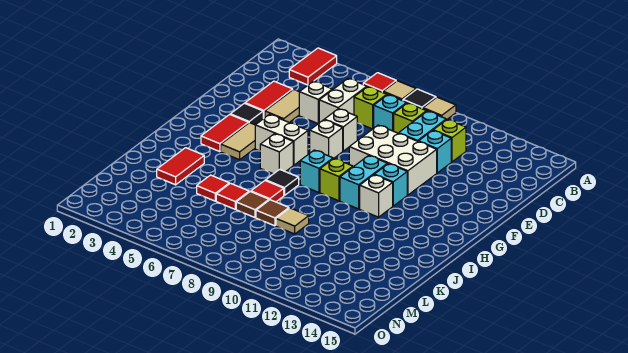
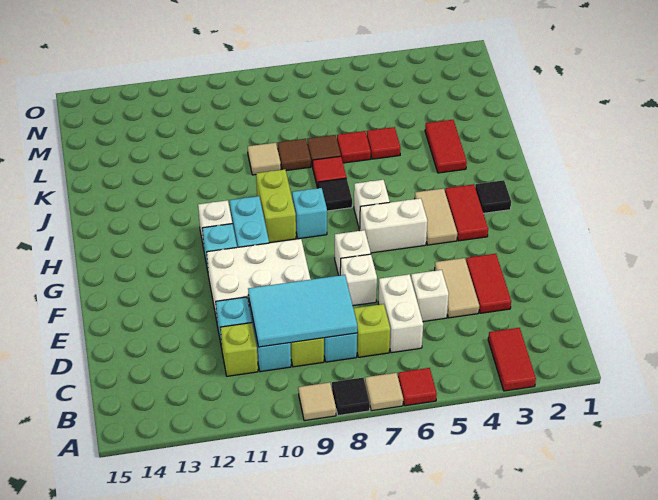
none -> cyan 2x3 tile [248,275,357,347]
black 1x1 tile [230,103,263,125] -> black 1x1 tile moved to [475,180,511,213]
lime 1x1 brick [320,158,353,201] -> lime 1x2 brick [256,169,296,243]

